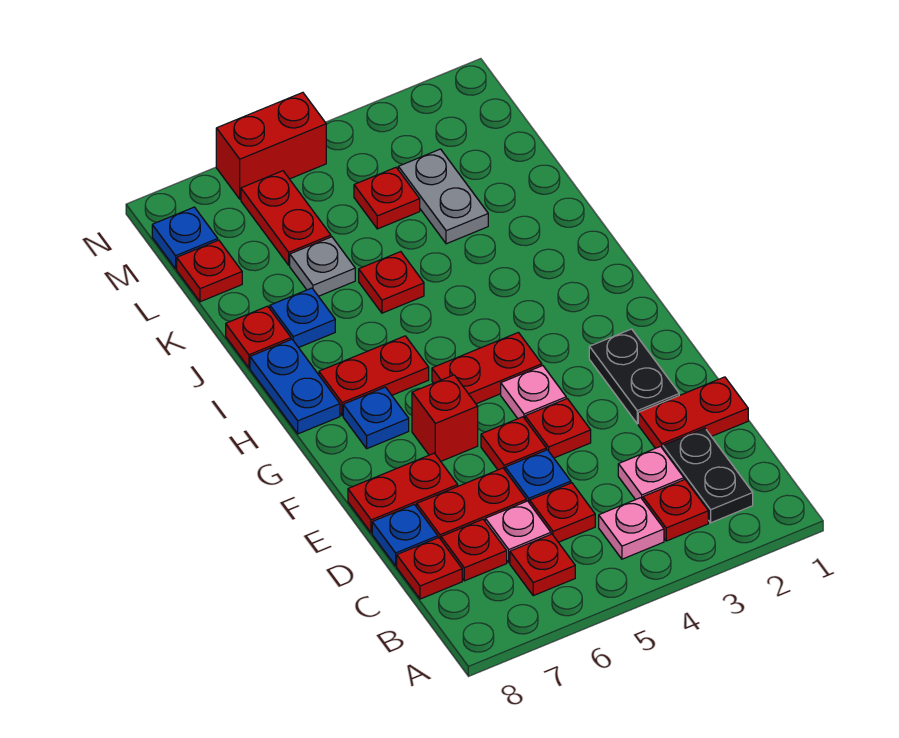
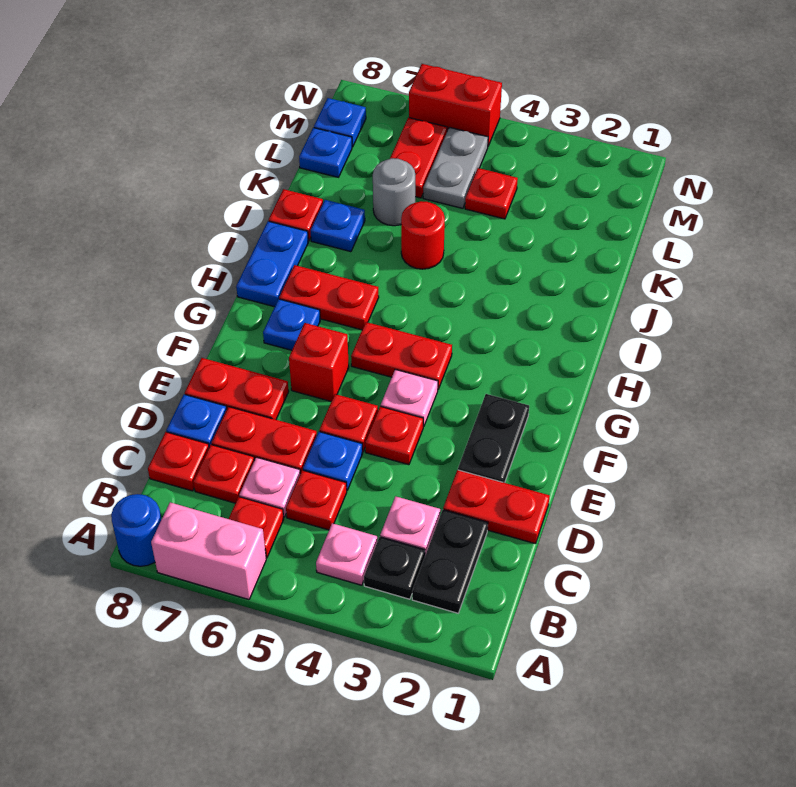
none -> pink 1x2 brick [151,502,266,600]
none -> blue 1x1 round brick [111,494,162,566]
red 1x1 plate [643,480,708,541] -> black 1x1 plate [364,537,425,599]
red 1x1 plate [359,252,424,313] -> red 1x1 round brick [401,201,445,269]
grey 1x2 plate [398,149,488,244] -> grey 1x2 plate moved to [423,127,488,208]
grey 1x1 plate [290,237,355,296] -> grey 1x1 round brick [373,158,415,226]
red 1x1 plate [177,240,242,302] -> blue 1x1 plate [299,128,352,177]

